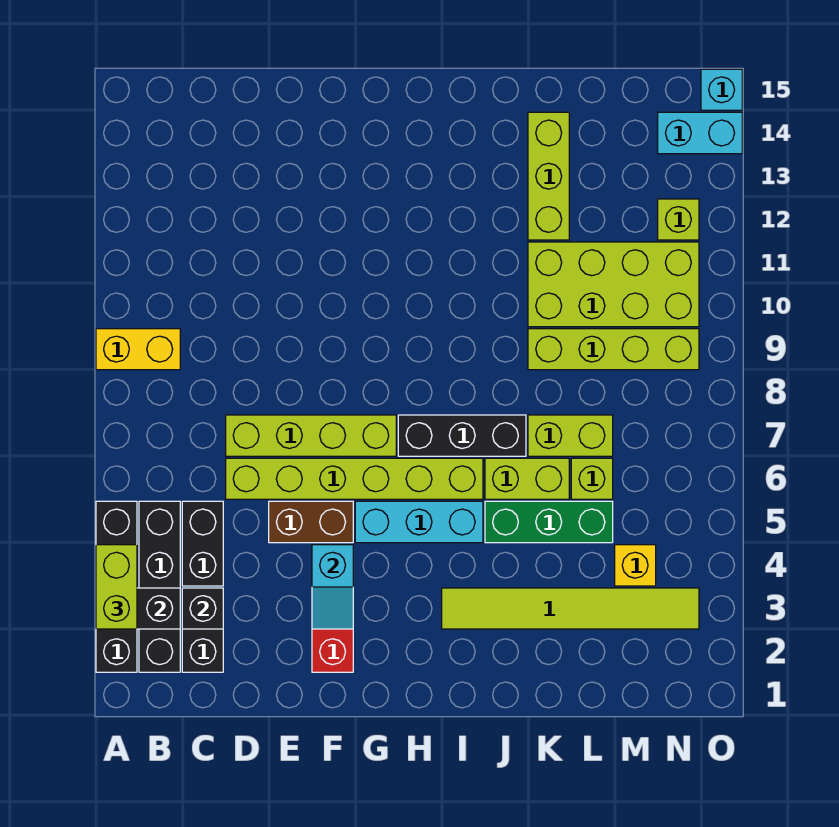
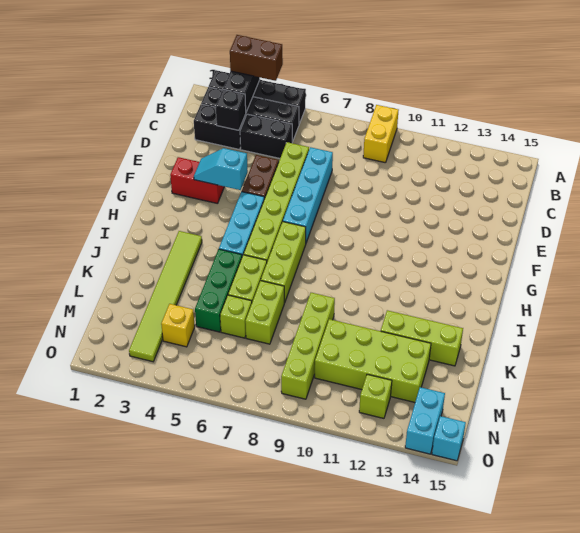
lime 1x2 brick [96,545,137,629] -> brown 1x2 brick [230,35,283,81]
lime 1x4 brick [226,415,396,456] -> cyan 1x4 brick [283,147,333,243]
black 1x3 brick [398,415,526,456] -> lime 1x3 brick [261,222,306,303]
lime 2x4 brick [528,242,699,327] -> lime 2x4 brick turned to [315,319,431,402]

